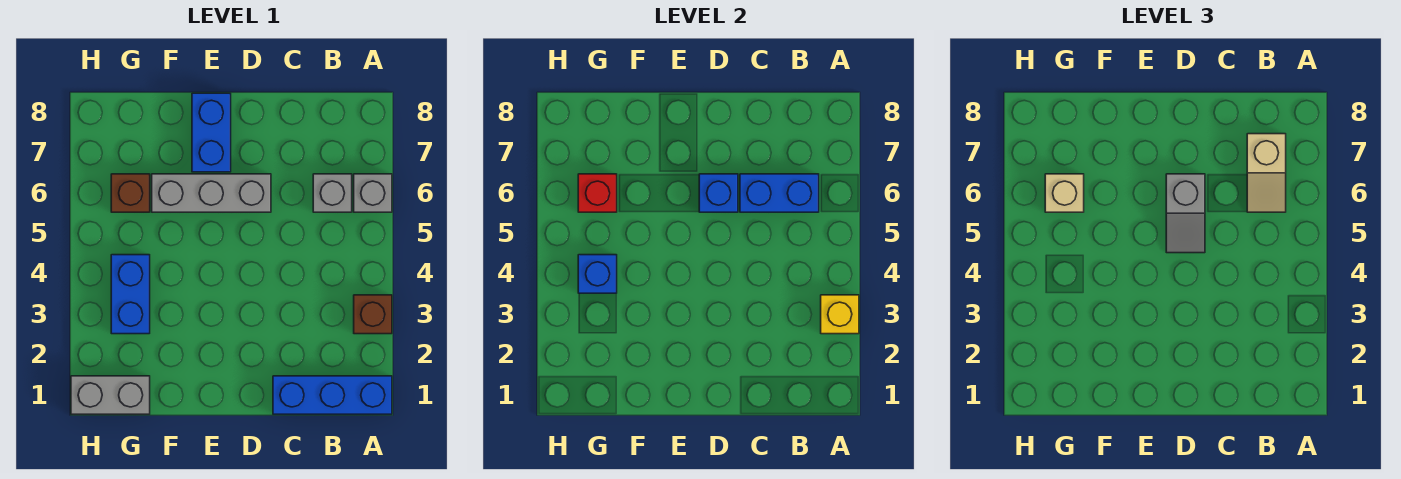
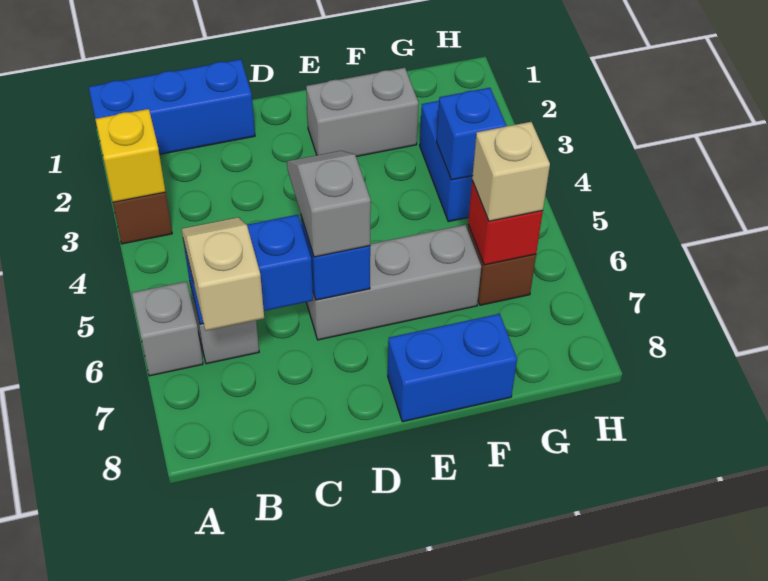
blue 1x2 brick [192,93,231,172] -> blue 1x2 brick turned to [388,314,517,422]
grey 1x2 brick [71,376,150,414] -> grey 1x2 brick moved to [306,68,419,157]

